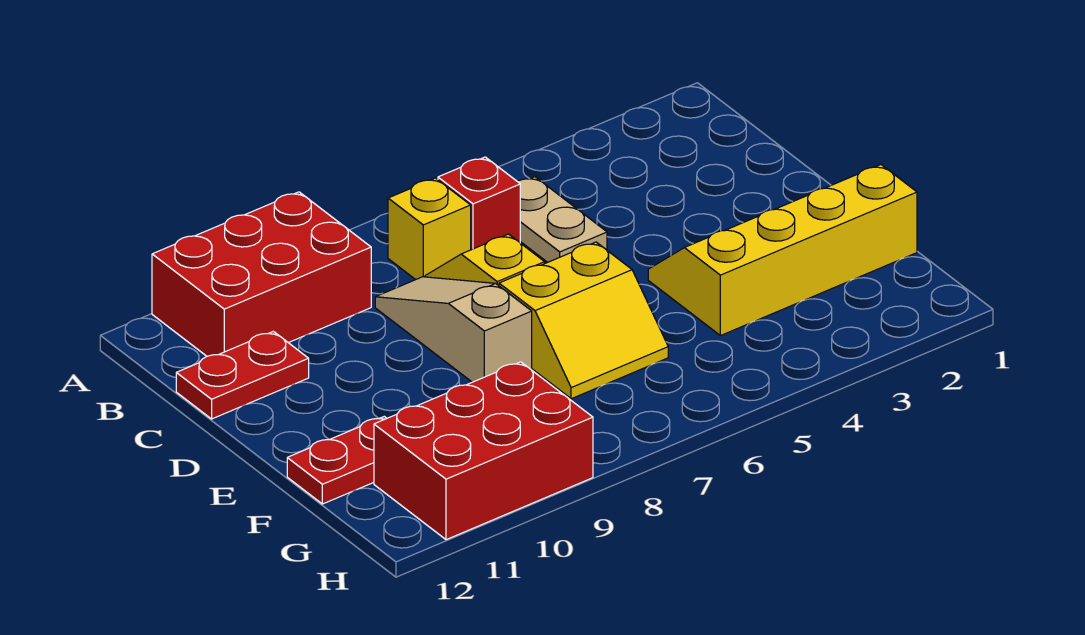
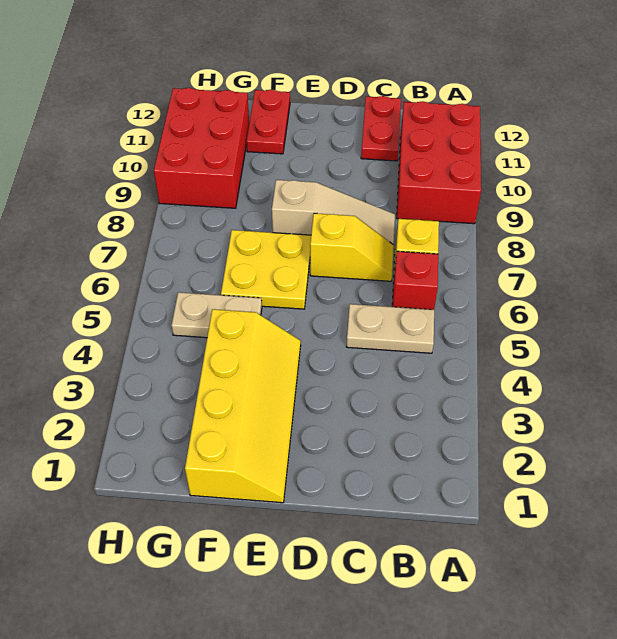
yellow 2x2 slope [499,242,668,399] -> yellow 2x2 plate [221,230,311,309]
none -> tan 1x2 plate [171,292,262,338]

